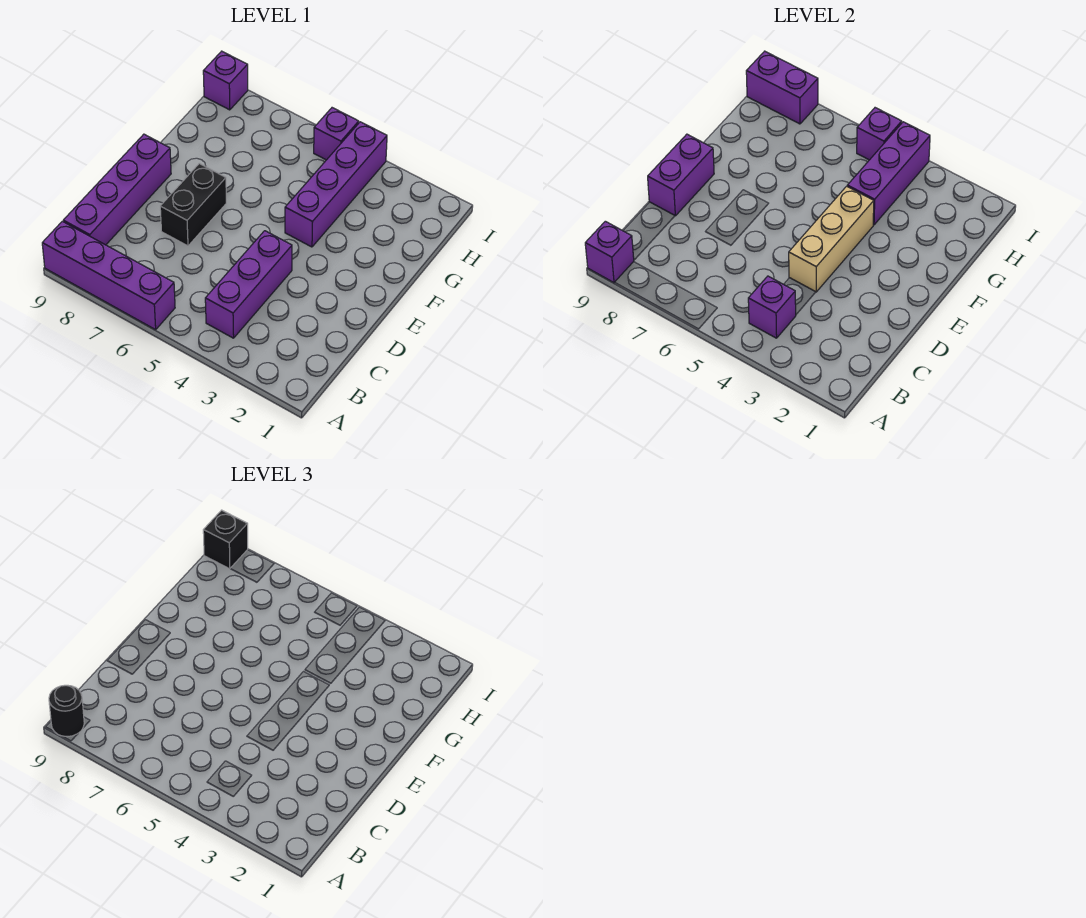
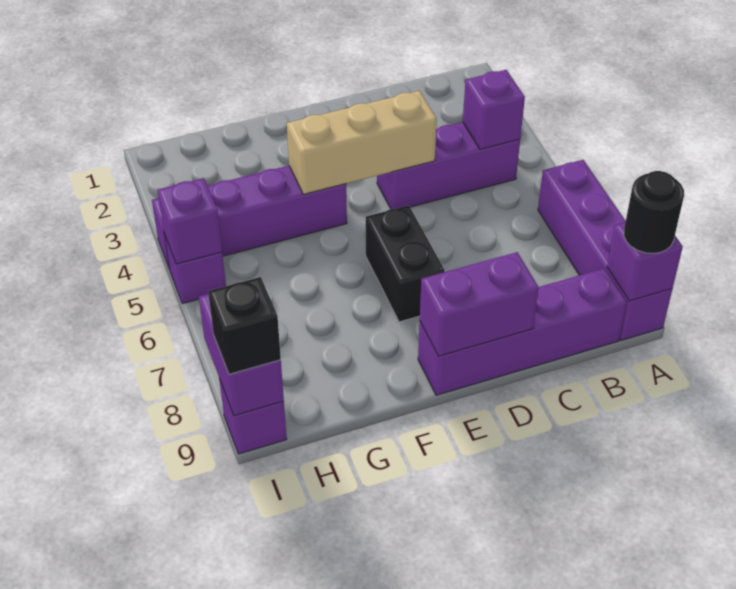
black 1x2 brick [160,163,226,246] -> black 1x2 brick turned to [366,205,445,322]
purple 1x3 brick [847,122,930,225] -> none

